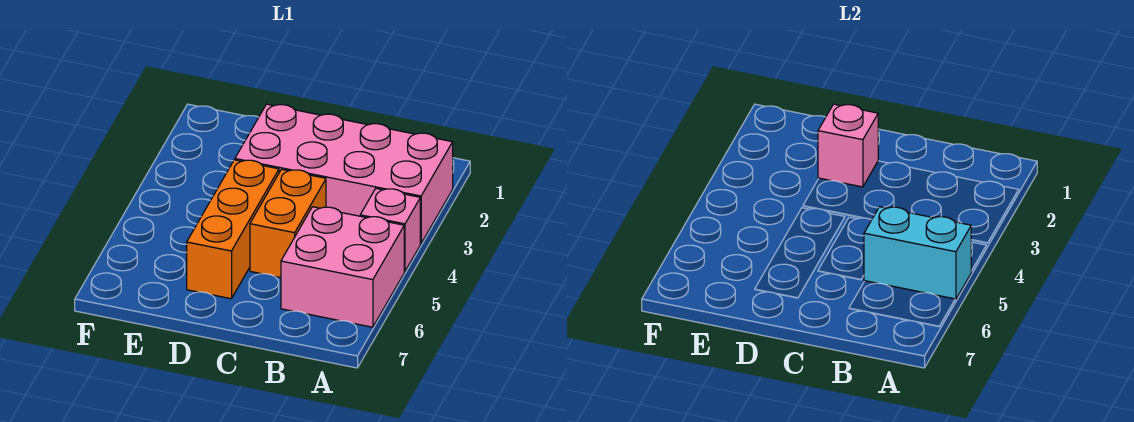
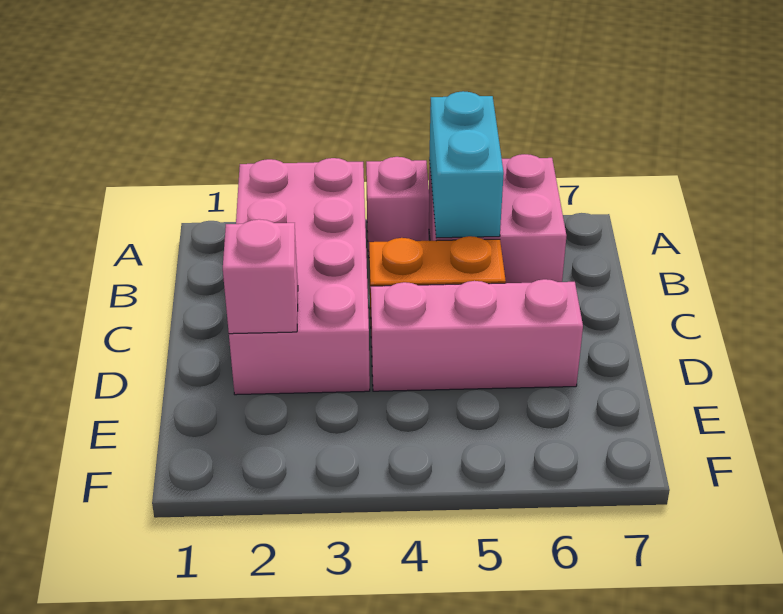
orange 1x3 brick [187,160,279,299] -> pink 1x3 brick [371,279,583,391]

